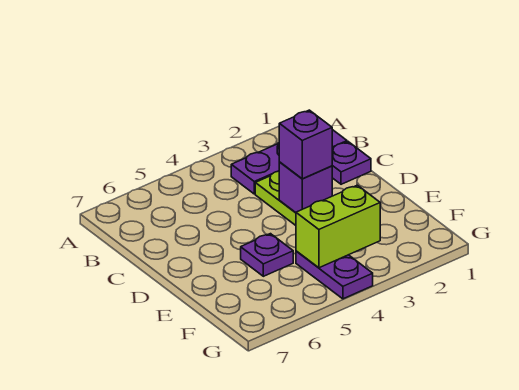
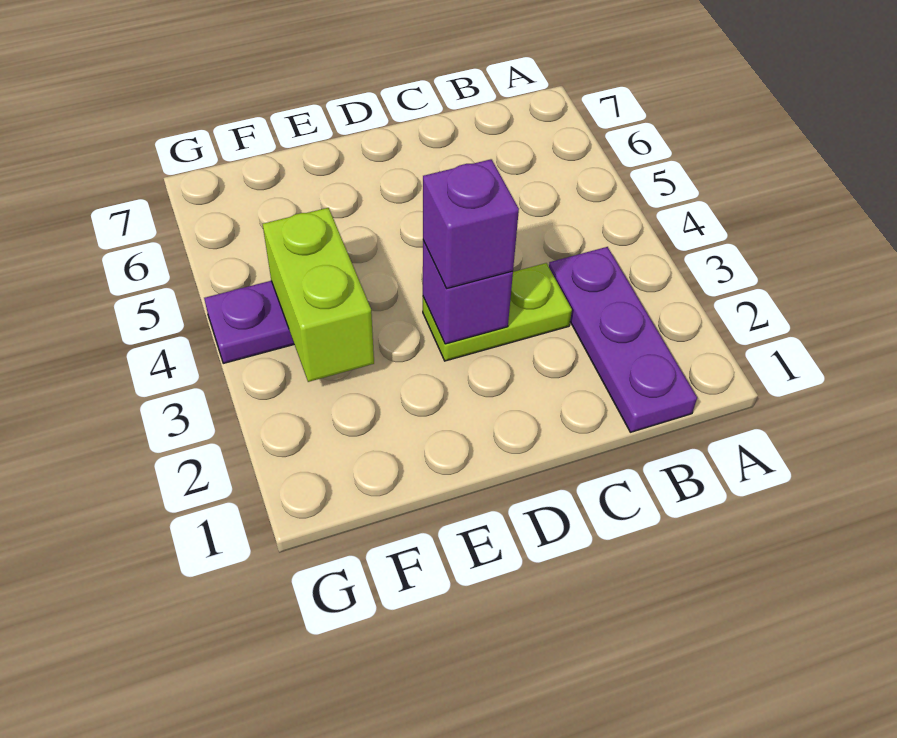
purple 1x1 plate [332,142,371,184] -> none
purple 1x1 plate [241,234,293,276] -> none

